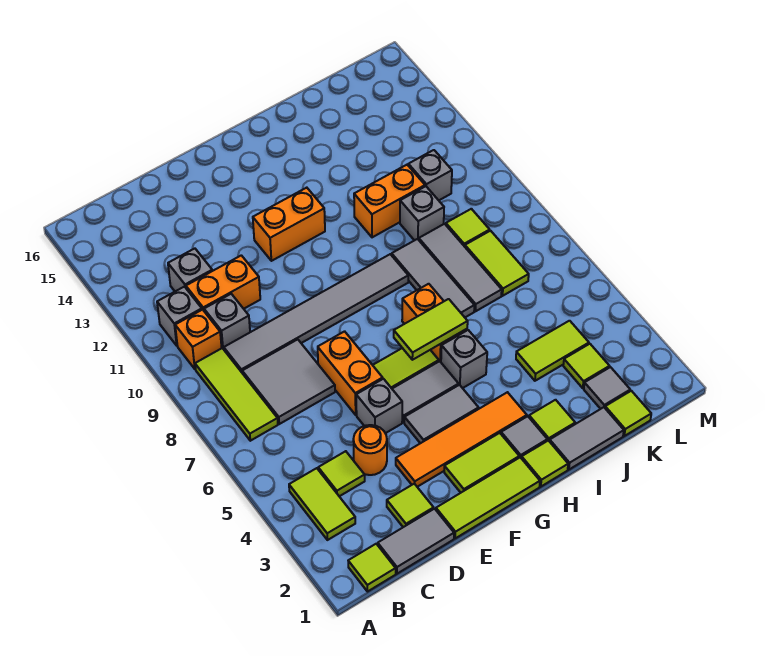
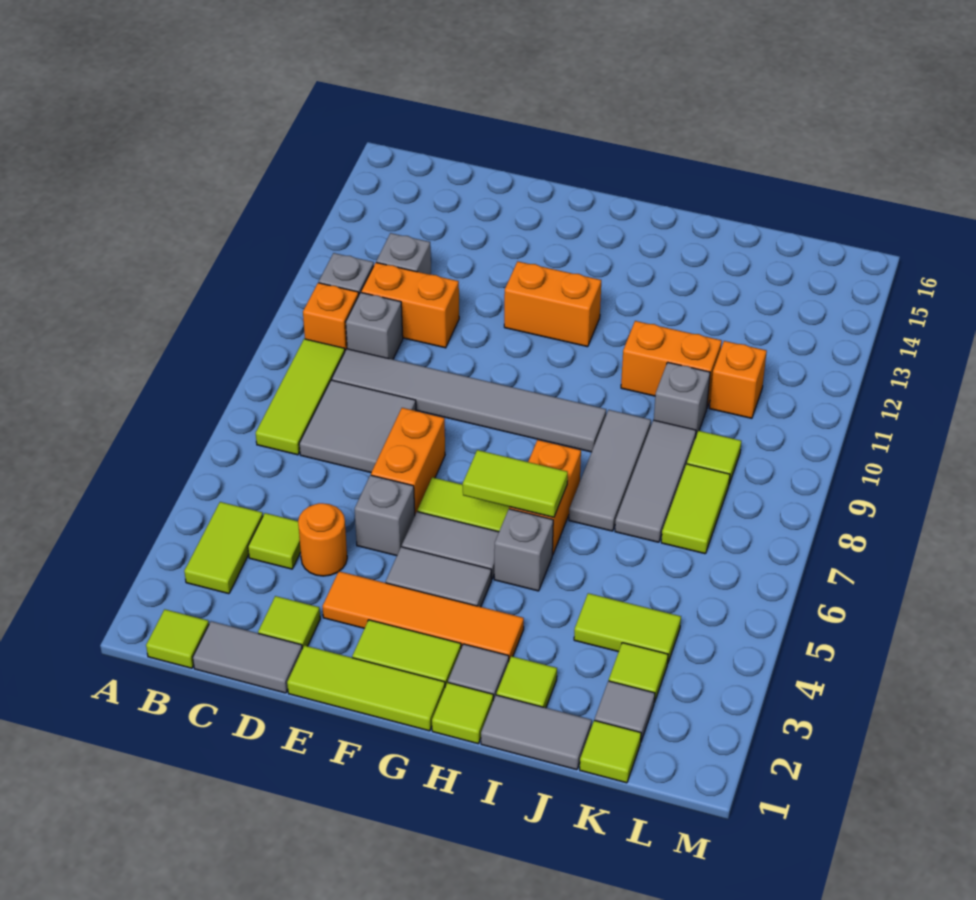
grey 1x1 brick [408,150,452,200] -> orange 1x1 brick [709,341,767,418]

